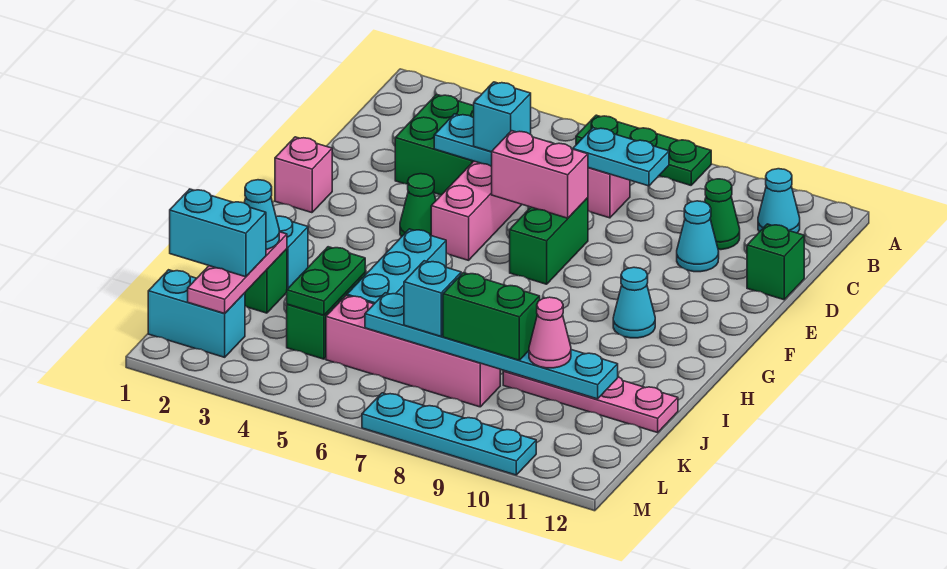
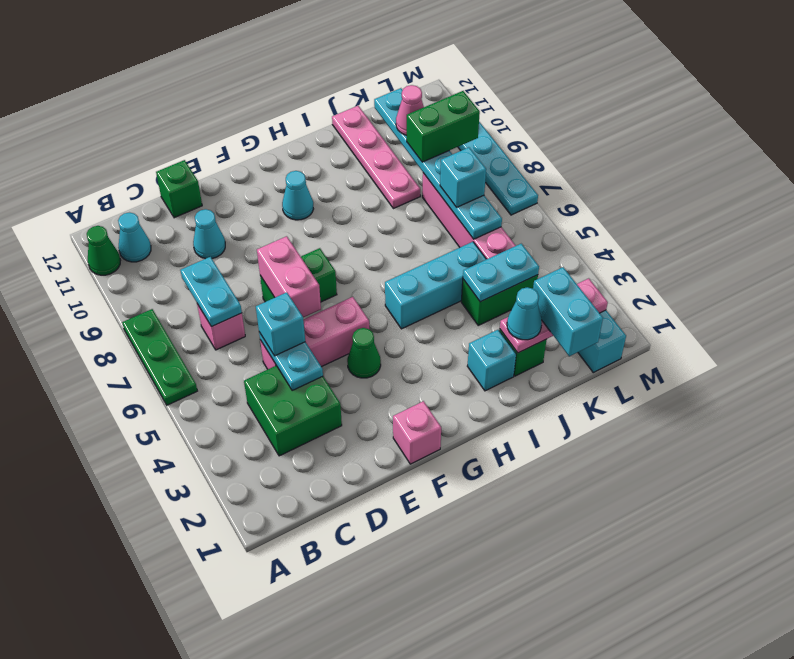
green 1x1 cone [705,179,740,250] -> green 1x1 cone moved to [87,226,121,275]
green 1x2 plate [287,247,365,315] -> cyan 1x2 plate [463,244,539,302]
green 1x2 brick [443,273,540,360] -> green 1x2 brick turned to [407,91,480,162]

